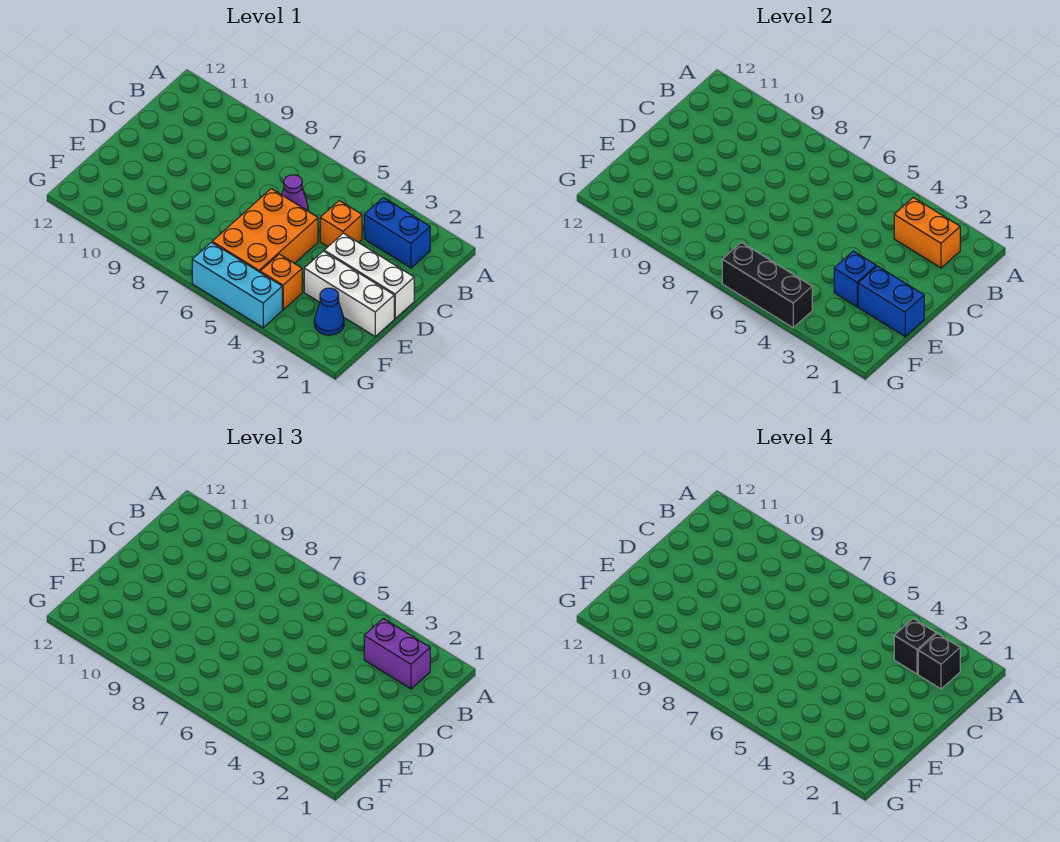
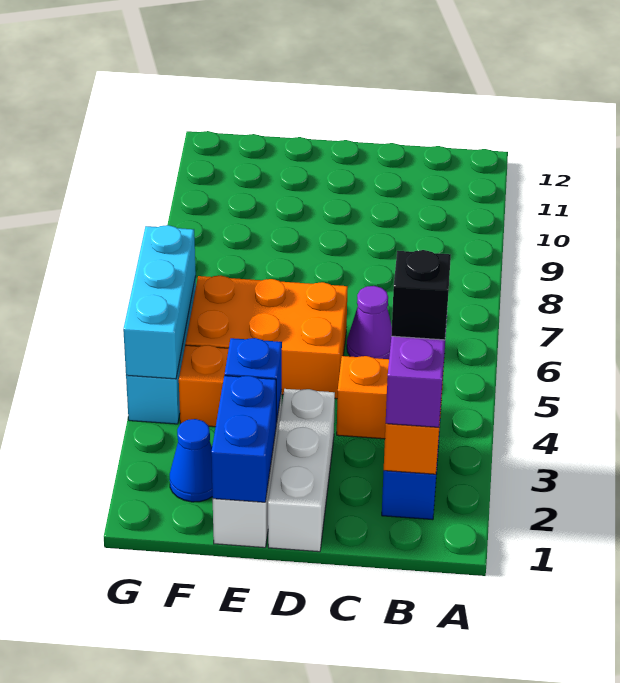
black 1x1 brick [918,633,960,689] -> none
black 1x3 brick [722,242,812,328] -> cyan 1x3 brick [123,225,196,379]

